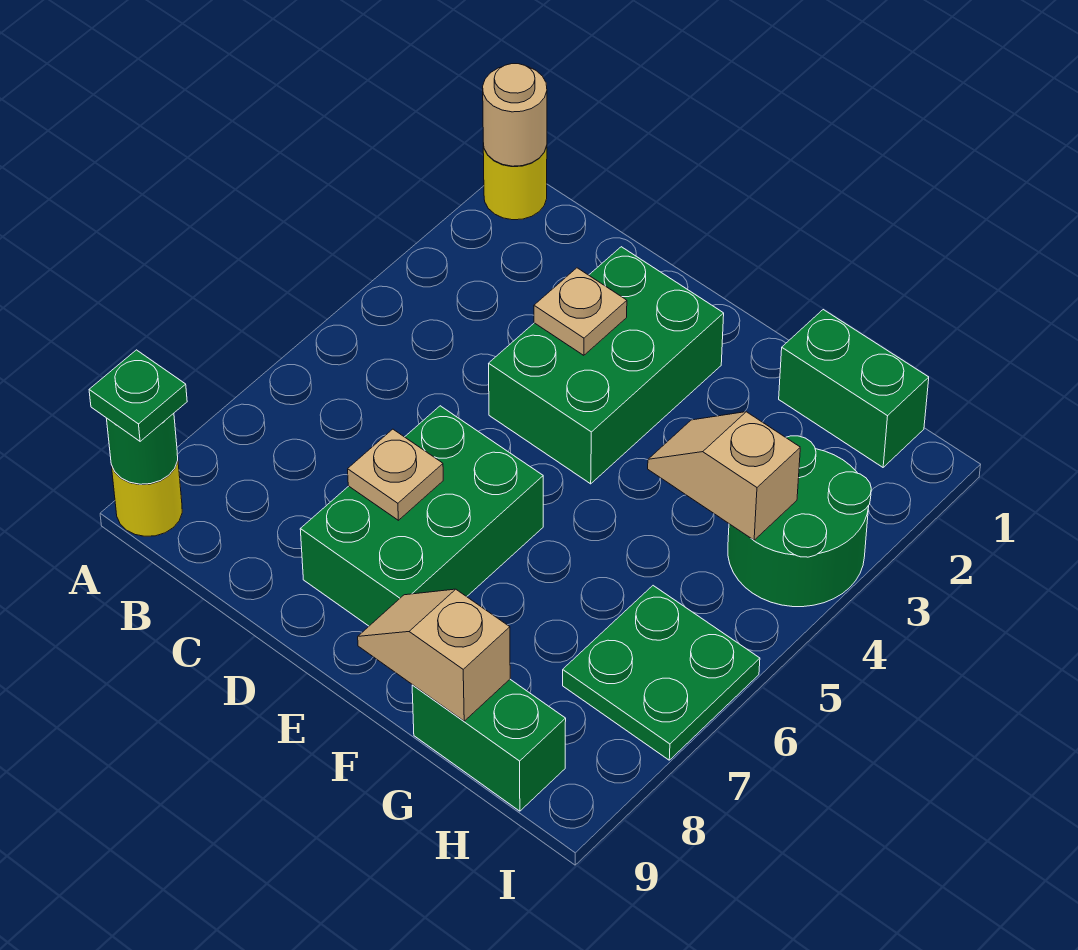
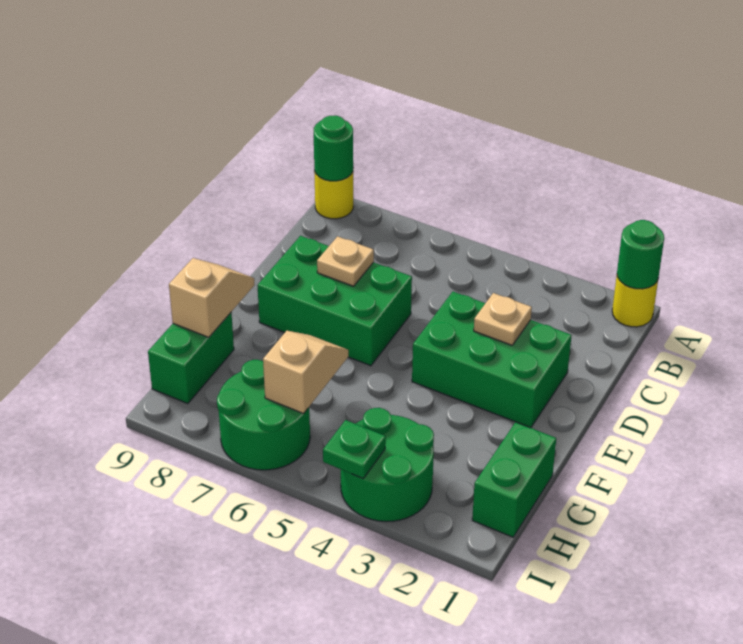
tan 1x1 round brick [483,64,547,166] -> green 1x1 round brick [617,220,664,289]
green 1x1 plate [89,350,187,441] -> green 1x1 plate moved to [323,420,386,478]
tan 1x2 slope [648,412,800,540] -> tan 1x2 slope moved to [263,331,348,414]
green 2x2 plate [563,586,760,760] -> green 2x2 round brick [217,360,310,470]

